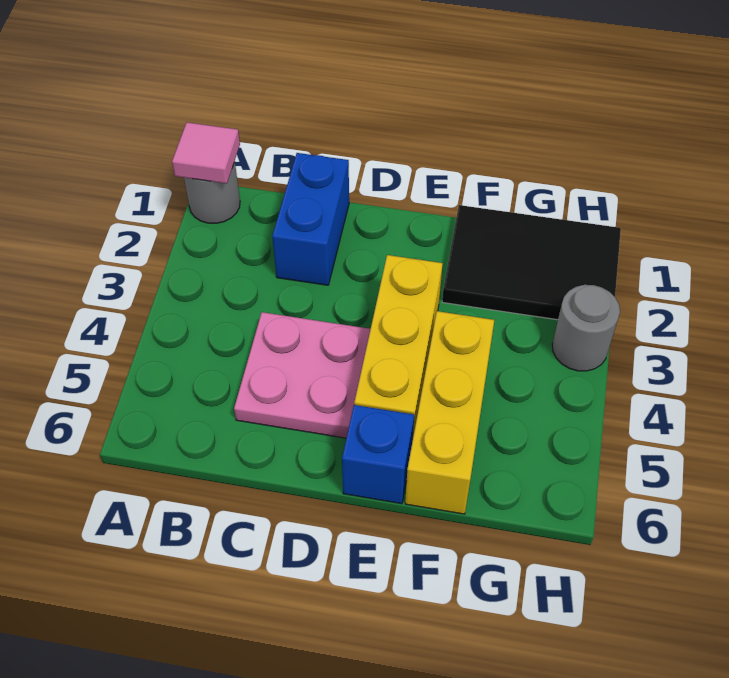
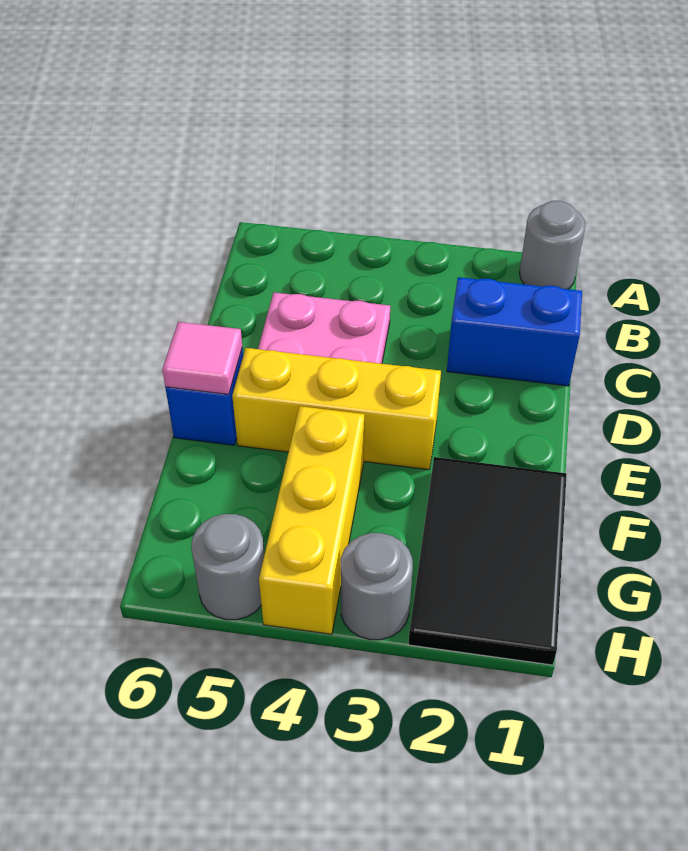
pink 1x1 tile [172,122,240,184] -> pink 1x1 tile moved to [162,322,242,394]
yellow 1x3 brick [405,311,494,514] -> yellow 1x3 brick turned to [259,406,365,634]
none -> grey 1x1 round brick [191,514,264,620]

